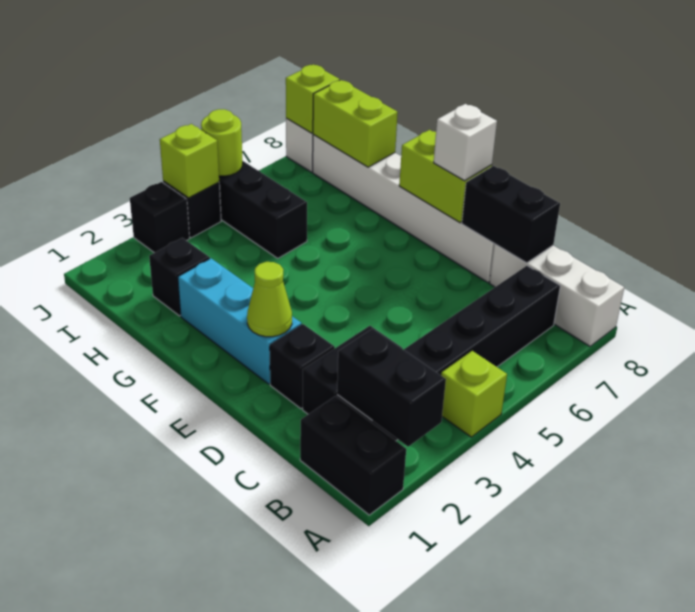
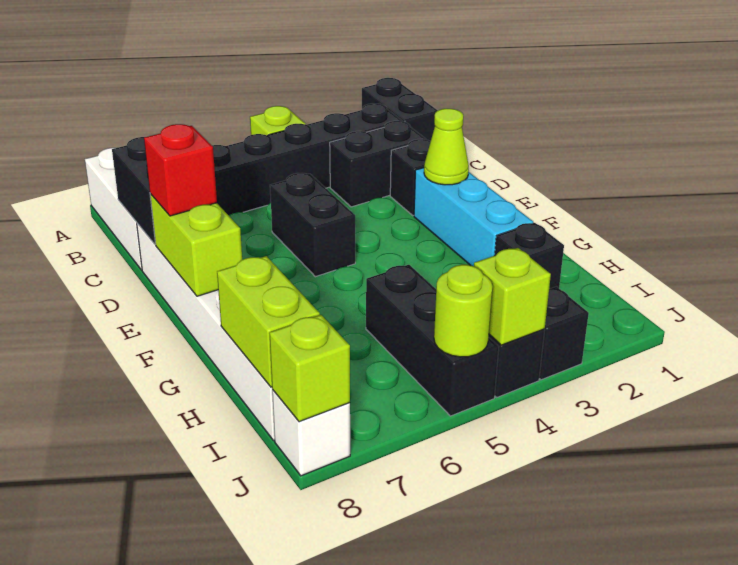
black 1x2 brick [337,329,446,447] -> black 1x2 brick moved to [270,173,355,277]
white 1x1 brick [434,104,497,181] -> red 1x1 brick [144,124,217,216]

